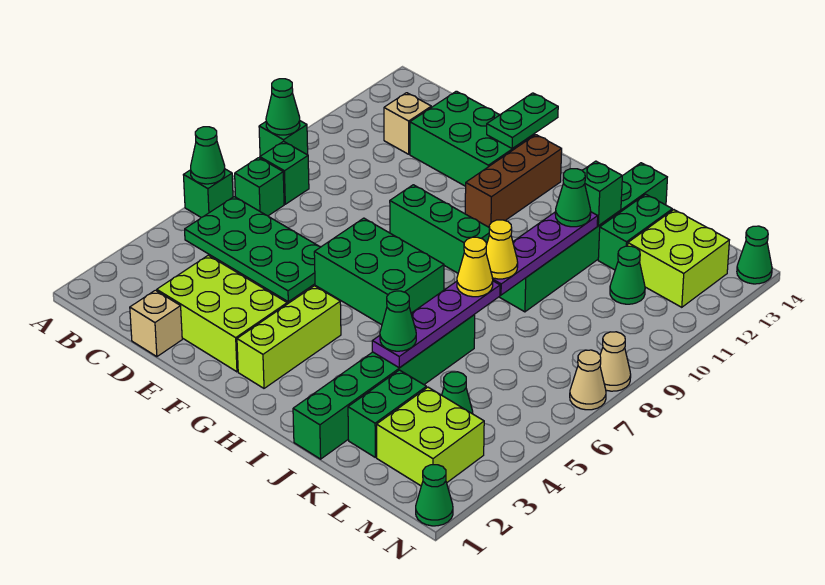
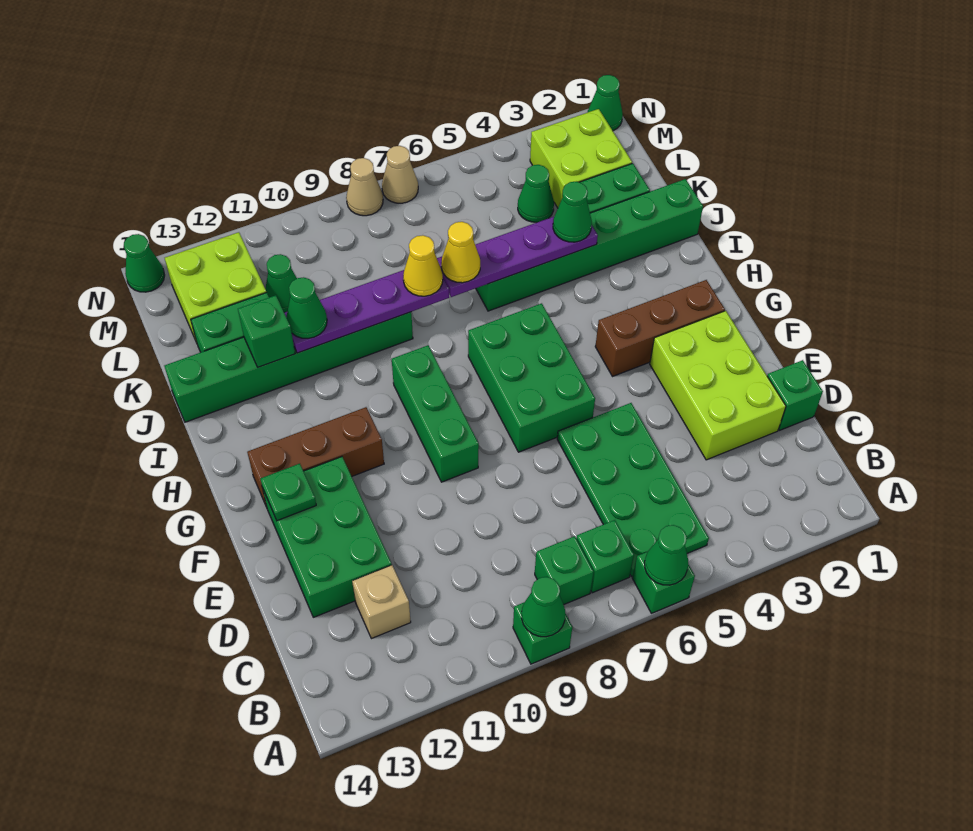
tan 1x1 brick [130,290,182,357] -> green 1x1 brick [767,360,823,430]
green 1x2 plate [487,93,558,149] -> green 1x1 plate [261,464,316,521]
lime 1x3 brick [237,286,341,388] -> brown 1x3 brick [595,280,725,376]

